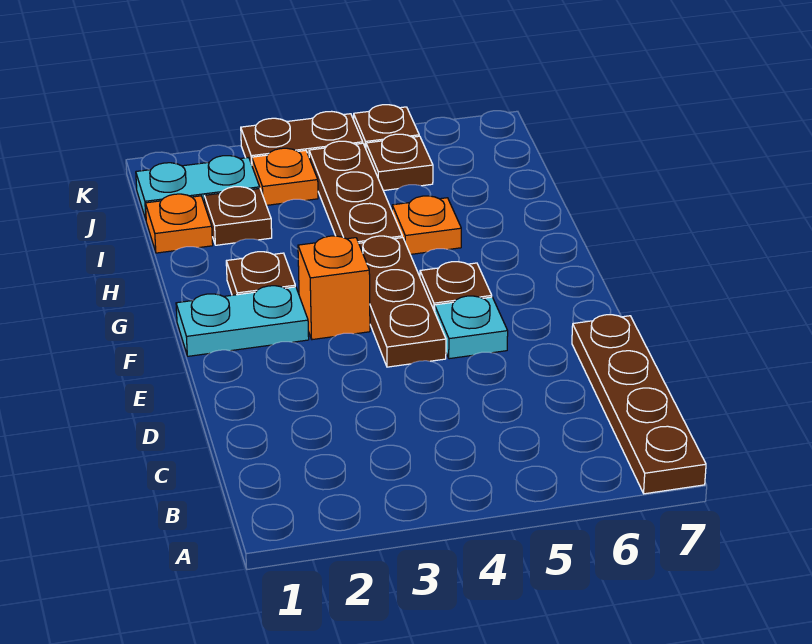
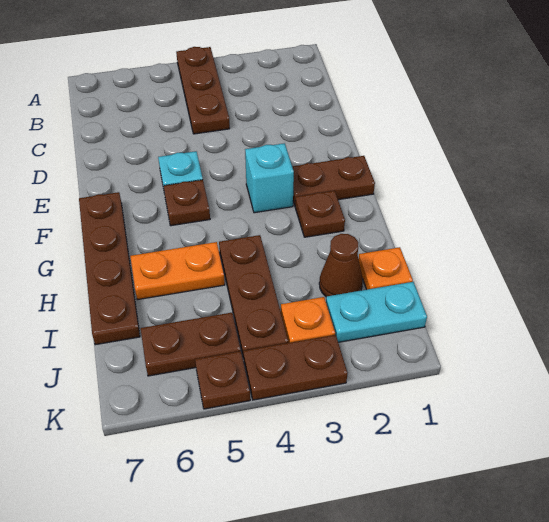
brown 1x4 plate [572,315,706,494] -> brown 1x4 plate moved to [79,192,140,345]
brown 1x3 plate [359,236,446,367] -> brown 1x3 plate moved to [176,47,230,134]
cyan 1x2 plate [176,286,309,356] -> brown 1x2 plate [292,156,375,205]
orange 1x1 brick [298,236,370,340] -> cyan 1x1 brick [245,143,294,213]
orange 1x1 plate [392,196,461,254] -> orange 1x2 plate [130,242,225,300]
brown 1x1 plate [204,187,272,245] -> brown 1x1 cone [319,234,363,297]
brown 1x1 plate [366,134,433,191] -> brown 1x2 plate [141,313,241,376]

